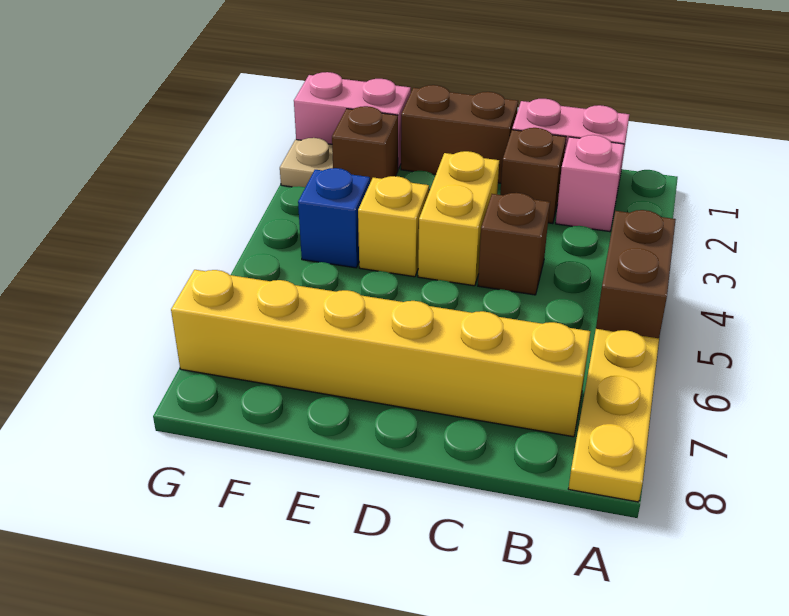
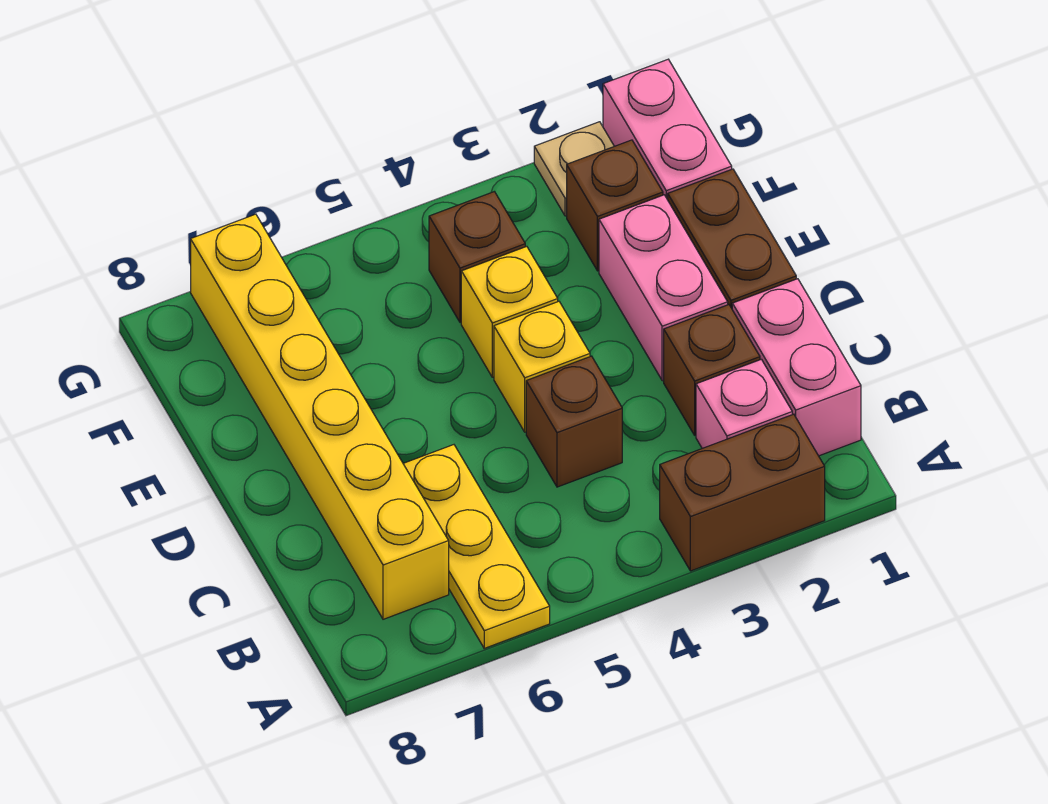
brown 1x2 brick [596,210,676,338] -> brown 1x2 brick moved to [660,414,825,571]
yellow 1x3 plate [568,329,659,502] -> yellow 1x3 plate turned to [403,445,550,648]
none -> pink 1x2 brick [599,195,728,381]
yellow 1x2 brick [418,151,499,286] -> yellow 1x1 brick [494,301,590,432]
blue 1x1 brick [298,168,370,268] -> brown 1x1 brick [429,192,525,322]

